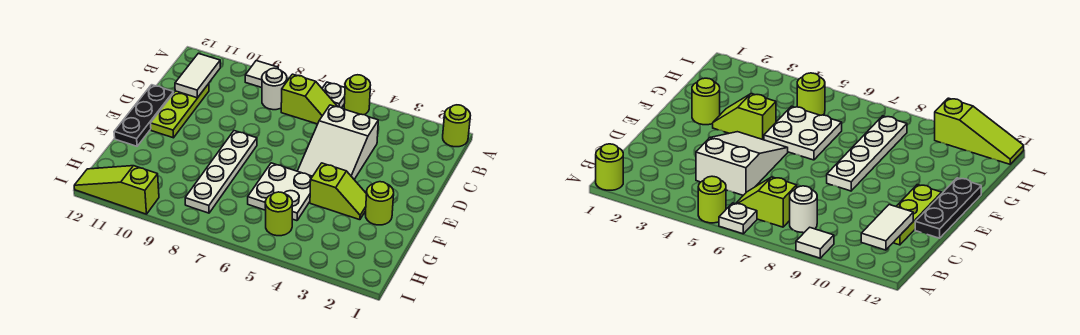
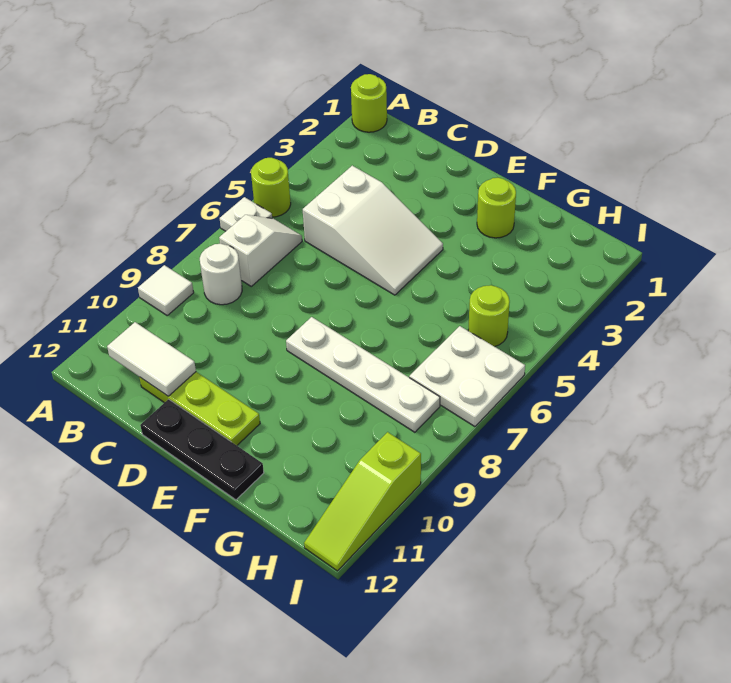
lime 1x2 slope [281,74,338,124] -> white 1x2 slope [219,215,302,286]
lime 1x2 slope [310,163,367,220] -> none
white 2x2 plate [248,163,313,221] -> white 2x2 plate moved to [409,326,525,426]

